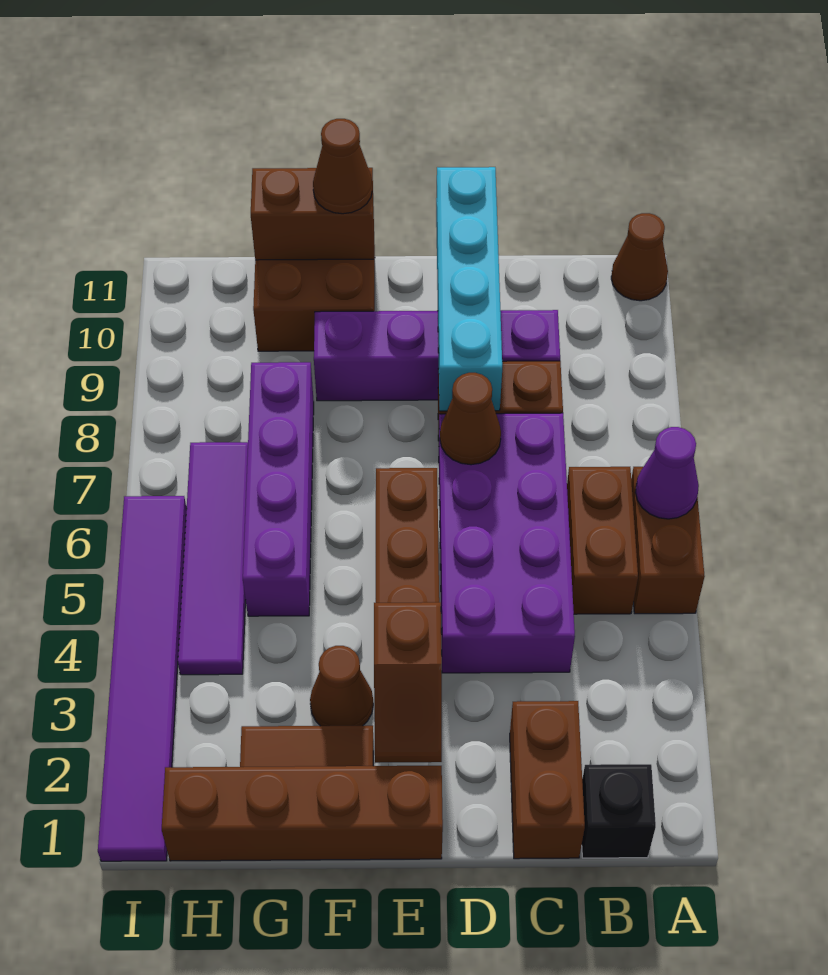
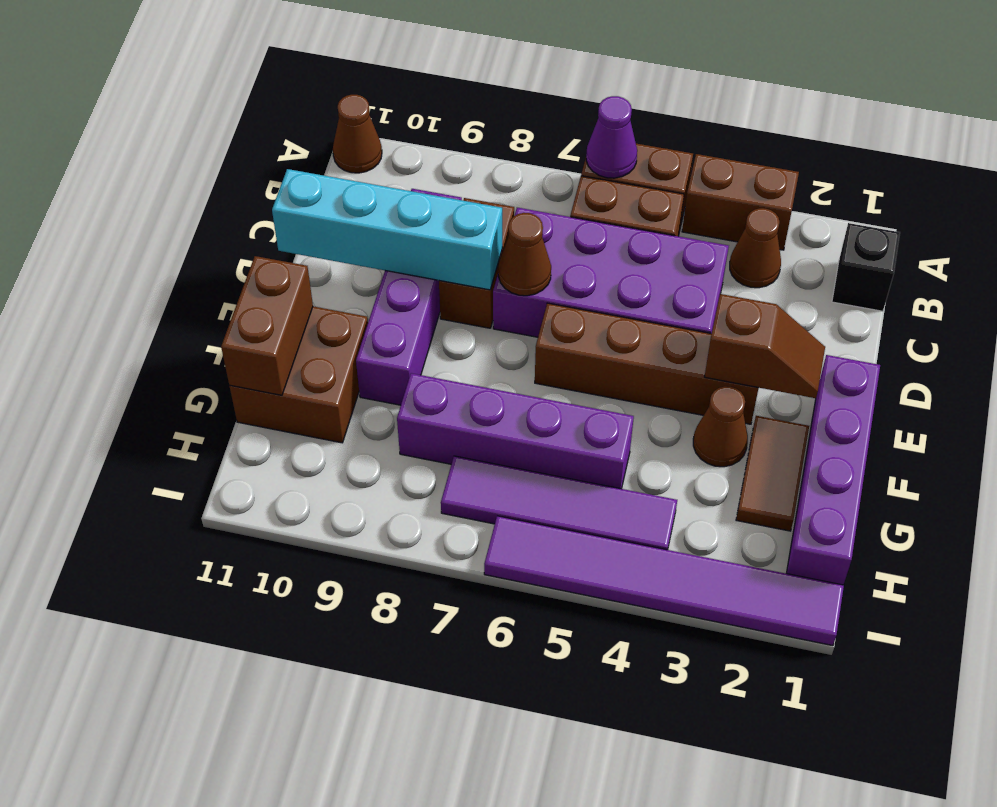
brown 1x2 brick [510,701,585,859] -> brown 1x2 brick moved to [682,154,799,250]
brown 1x4 brick [162,766,443,861] -> purple 1x4 brick [786,355,880,585]
brown 1x1 cone [313,119,372,214] -> brown 1x1 cone moved to [730,208,781,288]

